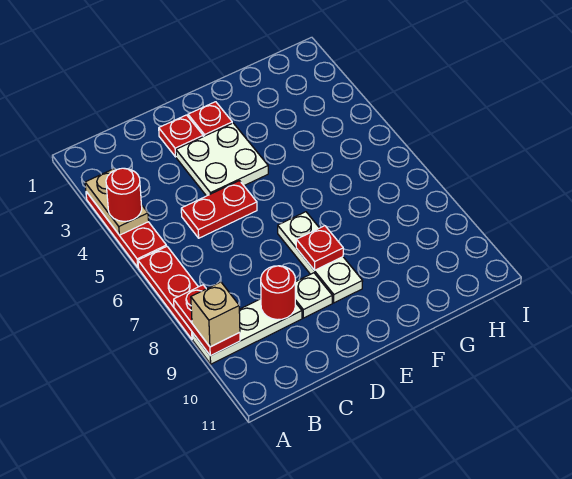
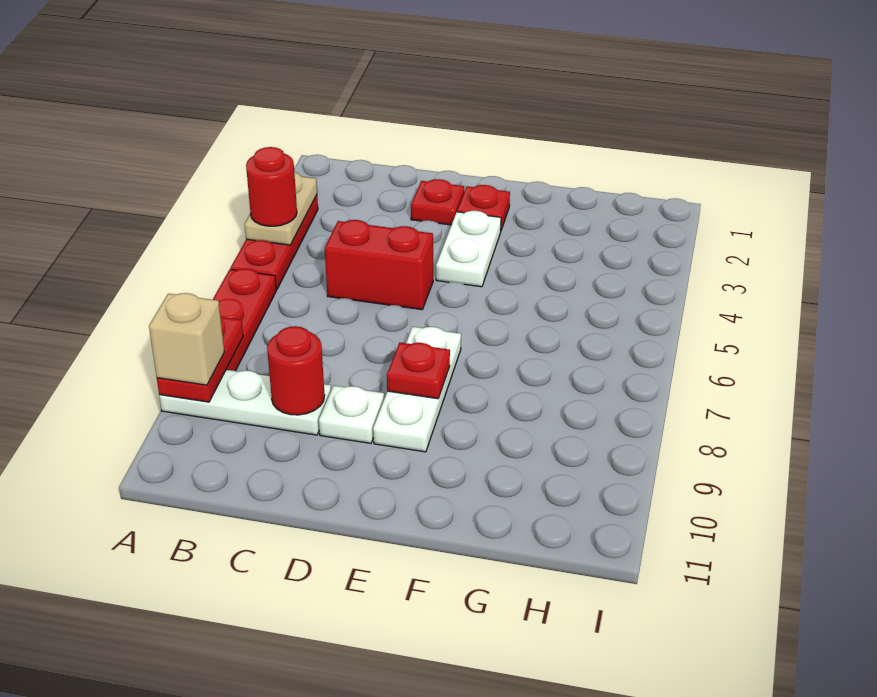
red 1x2 plate [181,181,257,238] -> red 1x2 brick [325,220,433,310]
white 2x2 plate [176,123,268,196] -> white 1x2 plate [436,211,501,287]

